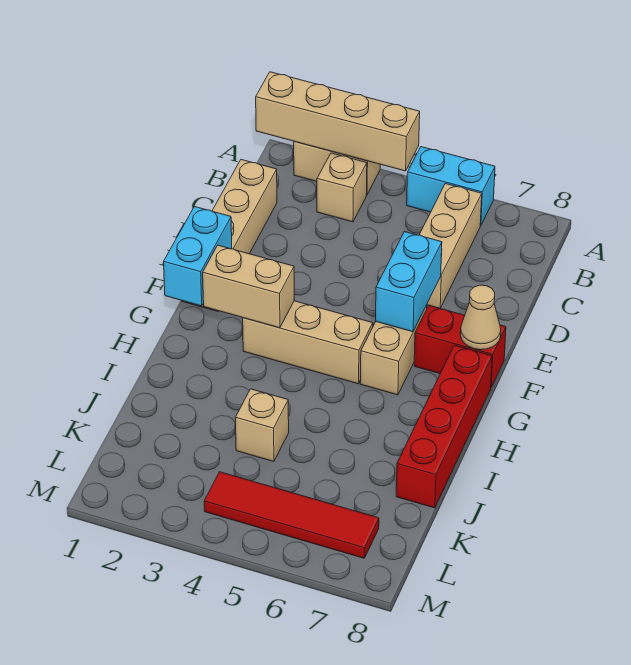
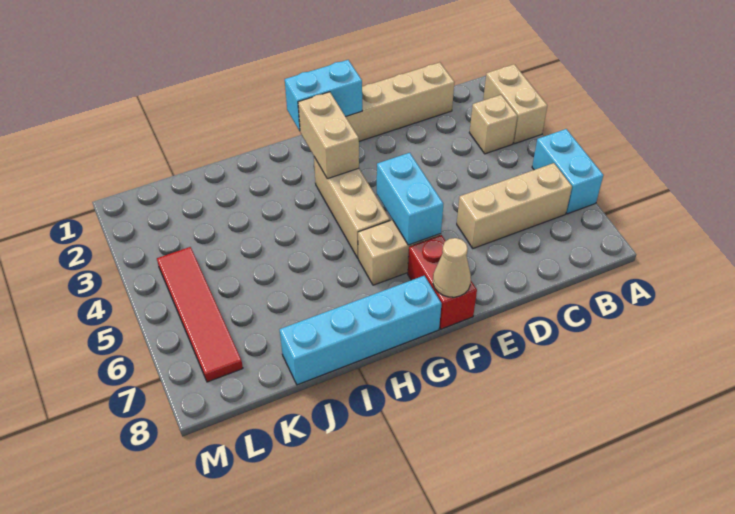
tan 1x4 brick [256,72,420,171] -> none
cyan 1x2 brick [376,232,442,332] -> cyan 1x2 brick turned to [377,153,443,245]
red 1x4 brick [396,345,492,508] -> cyan 1x4 brick [280,276,442,385]
tan 1x1 brick [235,389,289,462] -> none

